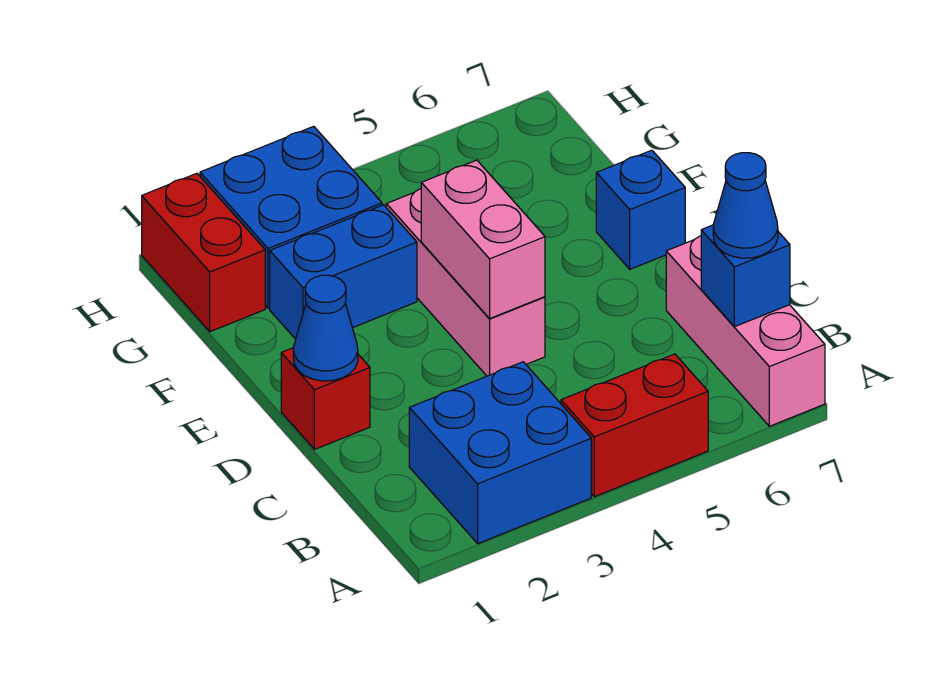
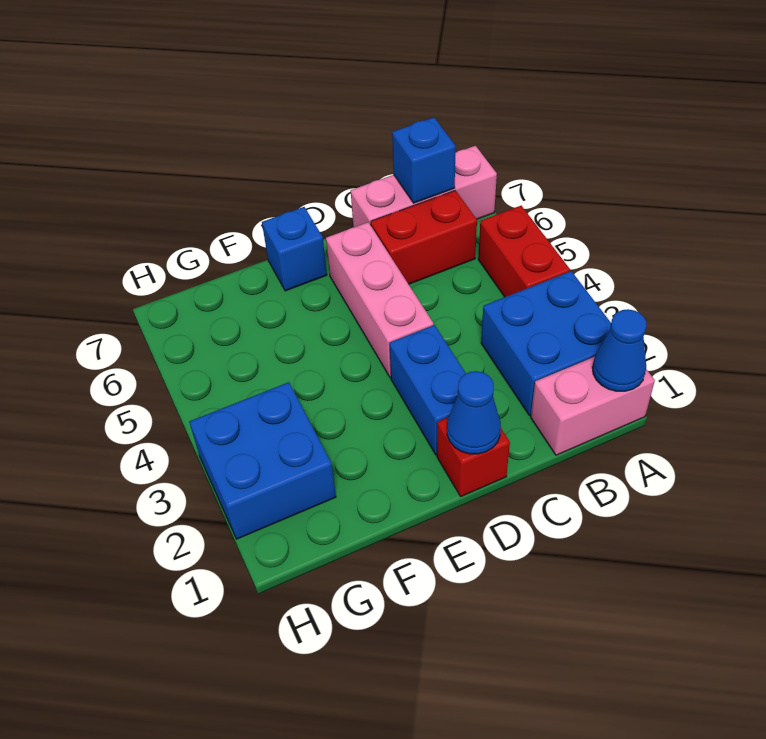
blue 1x1 cone [713,153,778,258] -> blue 1x1 cone moved to [592,309,647,391]
pink 1x3 brick [386,189,545,376] -> pink 1x3 brick turned to [326,222,433,378]
pink 1x2 brick [421,160,545,318] -> pink 1x2 brick moved to [531,357,655,455]
blue 1x2 brick [270,205,417,339] -> blue 1x2 brick moved to [389,325,466,455]
red 1x2 brick [142,173,265,332] -> red 1x2 brick moved to [371,190,477,284]

